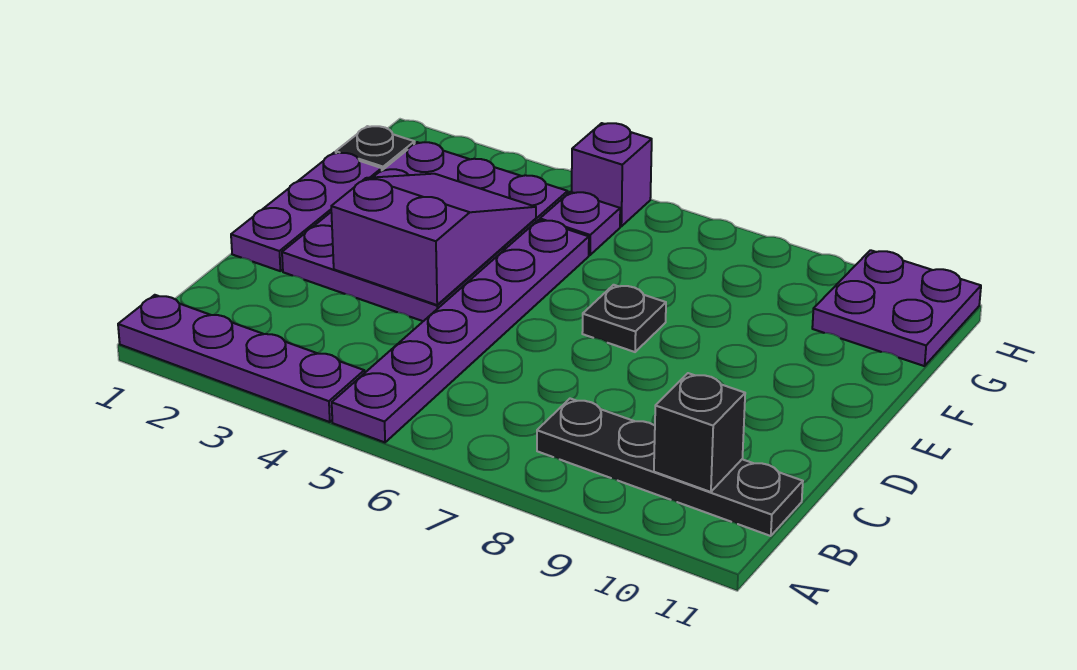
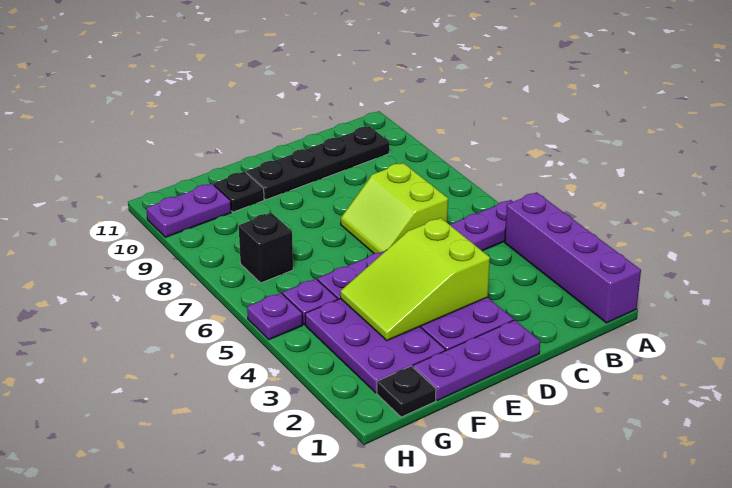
purple 1x4 plate [118,295,364,422] -> purple 1x4 brick [505,192,641,323]
black 1x4 plate [537,399,803,536] -> black 1x4 plate turned to [246,126,389,200]
black 1x1 brick [654,373,745,492] -> black 1x1 brick moved to [239,213,293,283]
none -> lime 2x2 slope [341,163,448,254]
purple 2x3 slope [331,174,536,305] -> lime 2x3 slope [340,218,490,341]
black 1x1 plate [582,285,666,352] -> black 1x1 plate moved to [214,172,264,212]
purple 2x2 plate [812,250,981,366] -> purple 1x2 plate [146,184,231,237]
purple 1x1 brick [572,123,652,226] -> purple 1x1 plate [247,293,303,340]

